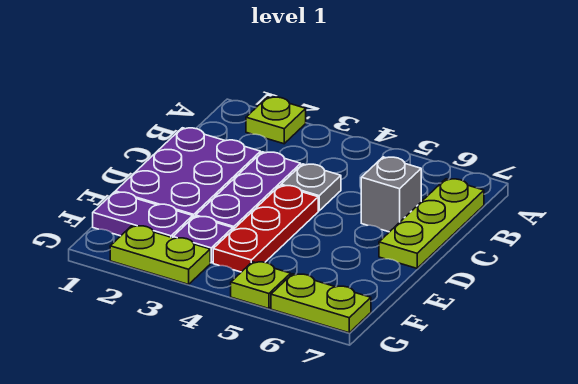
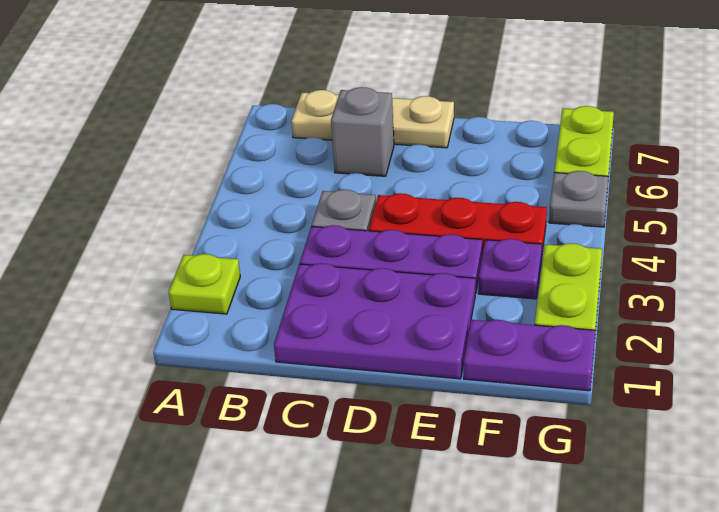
lime 1x3 plate [379,179,484,268] -> tan 1x3 plate [291,90,454,148]
purple 1x2 plate [93,192,193,238] -> purple 1x2 plate turned to [464,320,595,391]
lime 1x1 plate [231,262,291,309] -> grey 1x1 plate [549,171,608,227]

